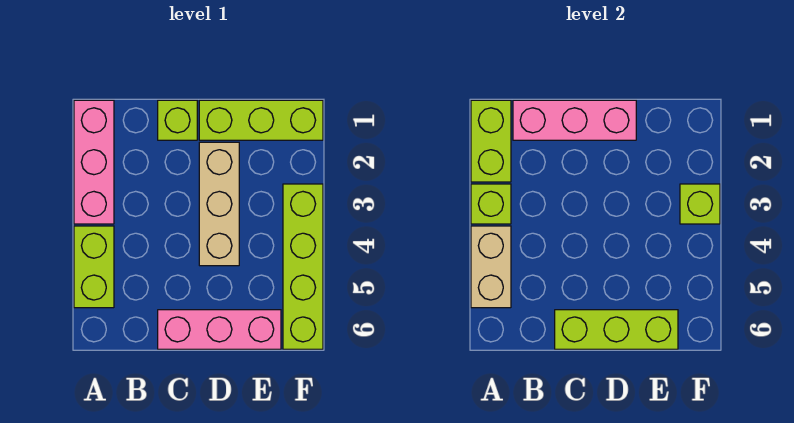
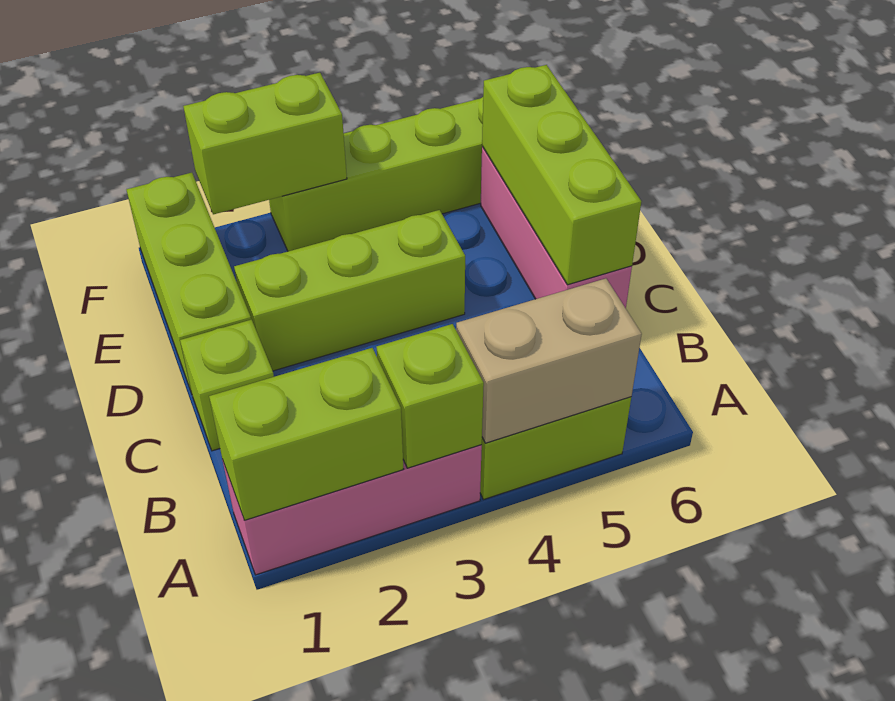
pink 1x3 brick [513,100,636,140] -> none
tan 1x3 brick [199,142,239,266] -> lime 1x3 brick [234,210,465,371]
lime 1x1 brick [680,184,720,224] -> lime 1x2 brick [183,73,347,214]

